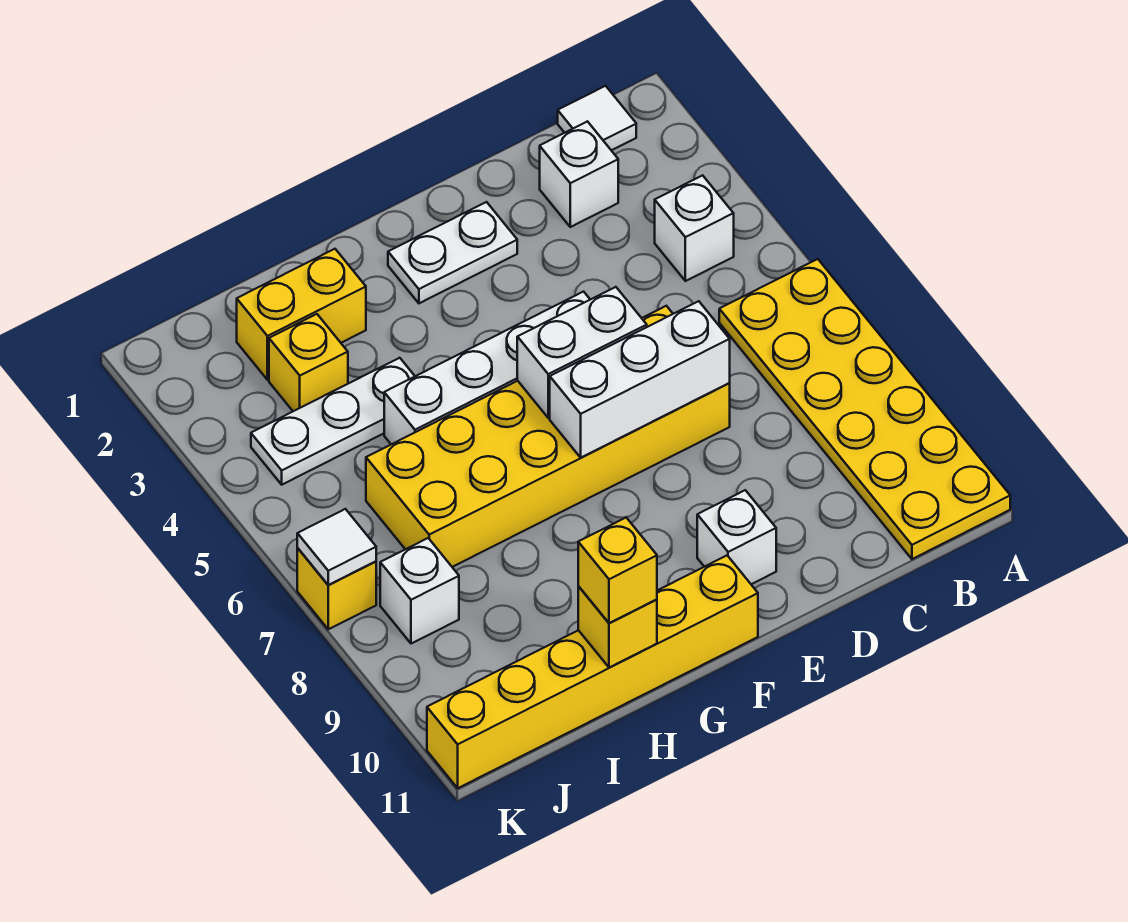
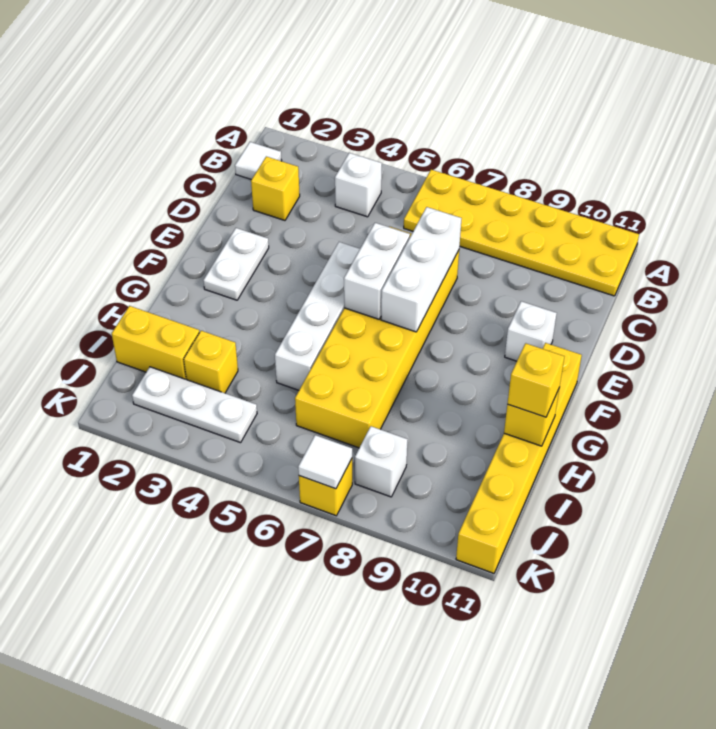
white 1x1 brick [540,121,618,227] -> yellow 1x1 brick [251,157,300,220]
yellow 1x2 brick [237,249,366,380] -> yellow 1x2 brick turned to [112,306,199,380]
white 1x3 plate [251,358,415,485] -> white 1x3 plate turned to [132,367,257,443]

